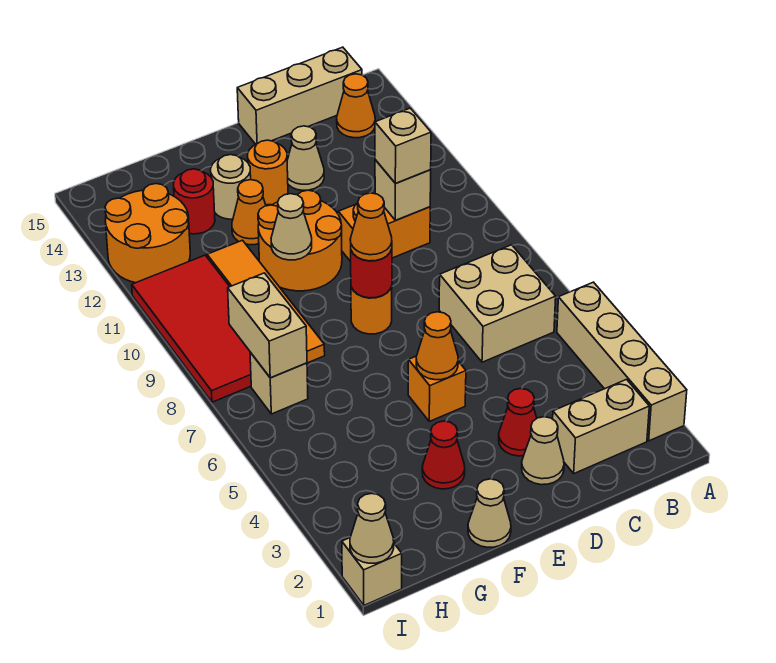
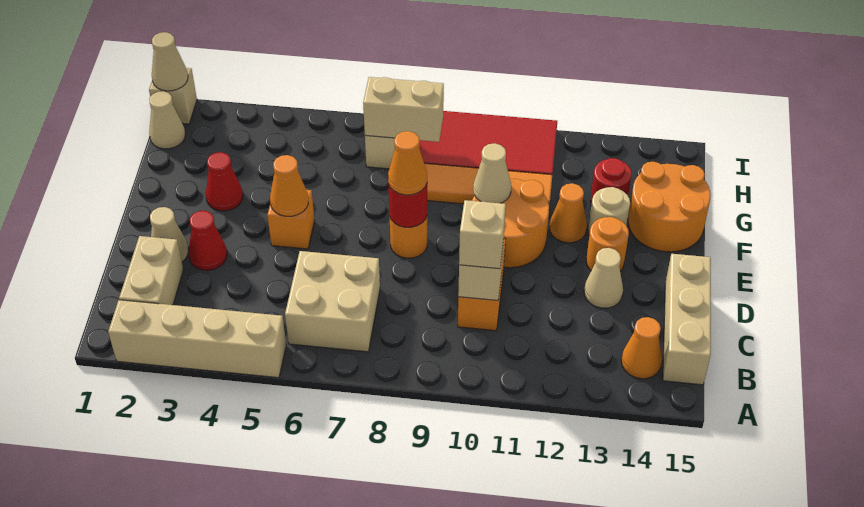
tan 1x1 cone [468,479,511,547] -> tan 1x1 cone moved to [149,91,185,149]
orange 2x2 round brick [105,184,190,283] -> orange 2x2 round brick moved to [628,162,711,252]

